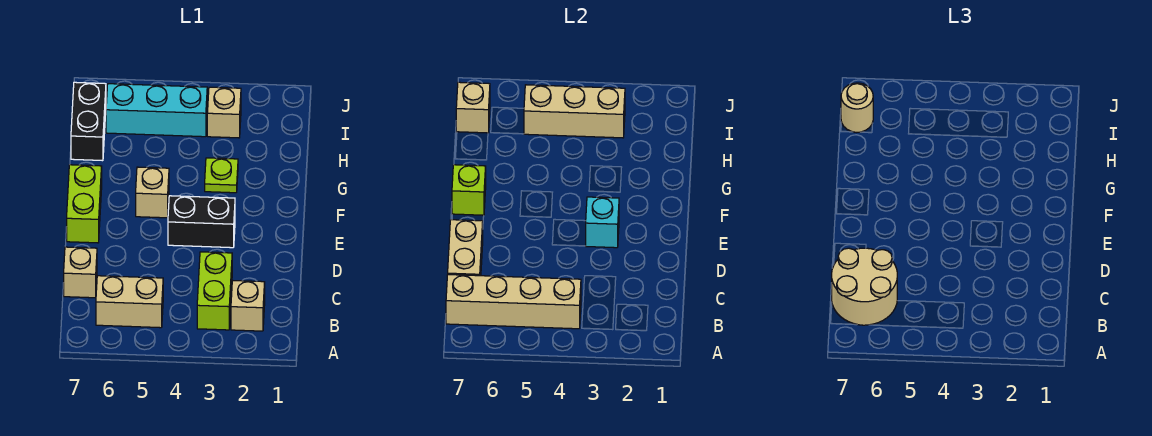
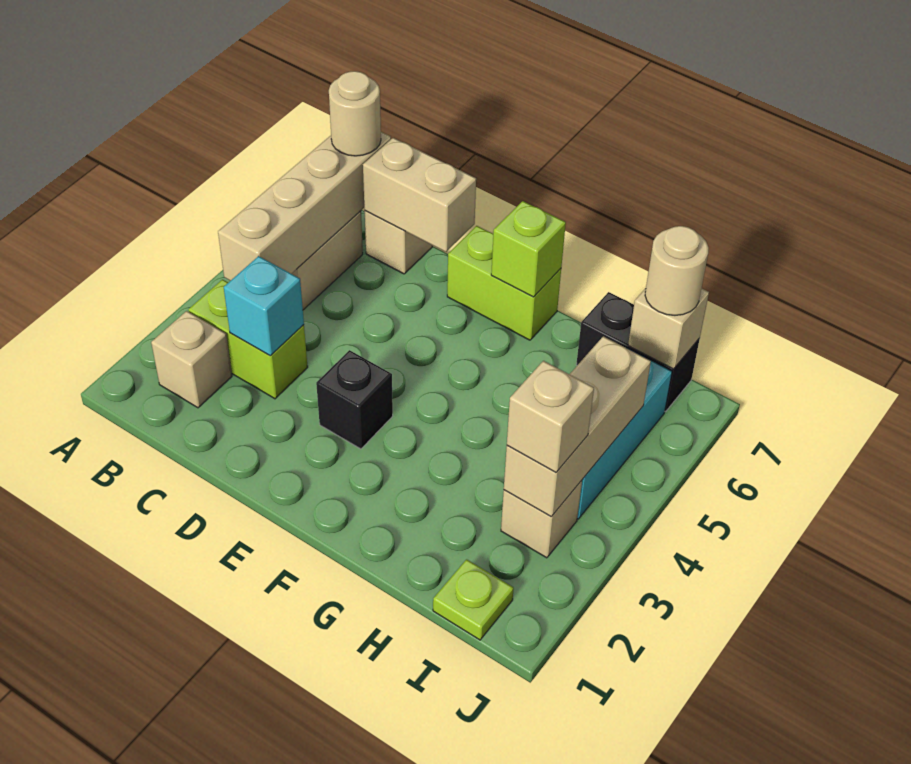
tan 2x2 round brick [832,248,897,325] -> tan 1x1 round brick [329,71,381,156]
black 1x2 brick [168,196,235,248] -> black 1x1 brick [316,350,393,449]
cyan 1x1 brick [586,197,619,248] -> cyan 1x1 brick moved to [224,256,304,356]
tan 1x1 brick [136,167,169,218] -> tan 1x1 brick moved to [507,361,594,472]
lime 1x1 plate [205,158,238,193] -> lime 1x1 plate moved to [433,559,514,640]

